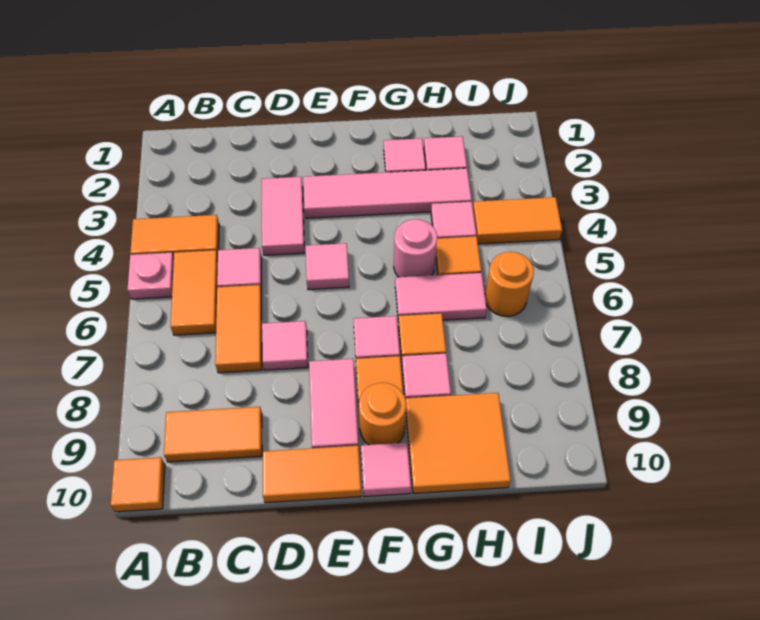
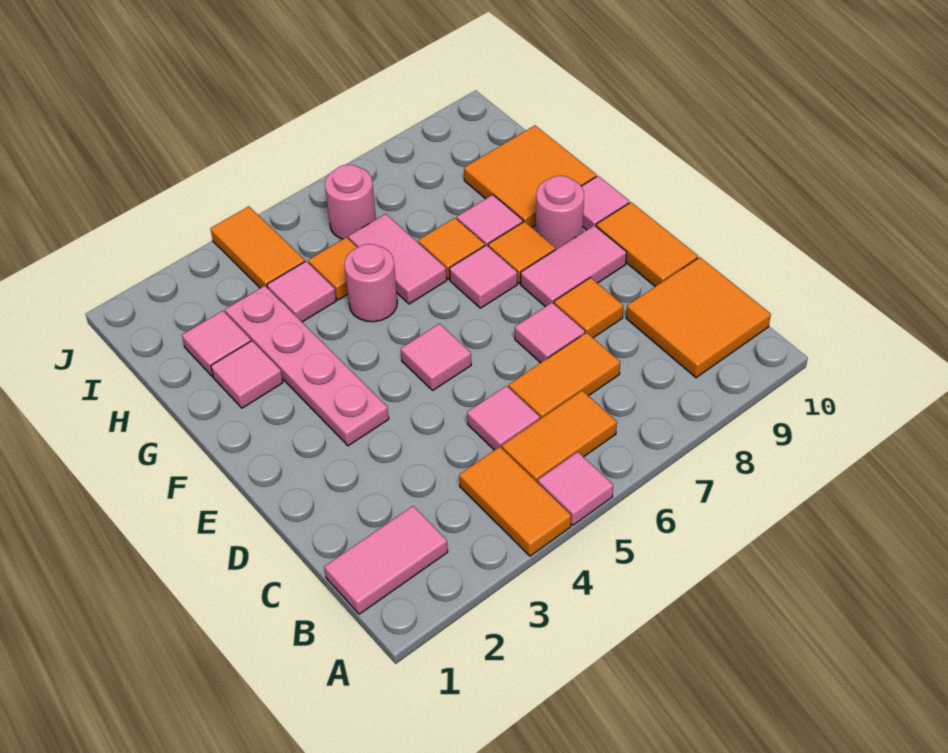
pink 1x1 plate [127,253,174,299] -> pink 1x1 tile [538,452,613,525]
orange 1x1 tile [111,457,165,512] -> orange 1x1 tile moved to [554,278,624,338]
orange 1x2 tile [164,407,262,462] -> orange 2x2 tile [626,257,771,378]
pink 1x2 tile [262,177,304,255] -> pink 1x2 tile moved to [324,506,448,614]
pink 1x4 tile [303,168,472,218] -> pink 1x4 plate [225,286,389,446]
orange 1x1 round brick [359,383,406,445] -> pink 1x1 round brick [536,176,584,250]
orange 1x1 round brick [485,252,534,316] -> pink 1x1 round brick [325,165,376,239]

